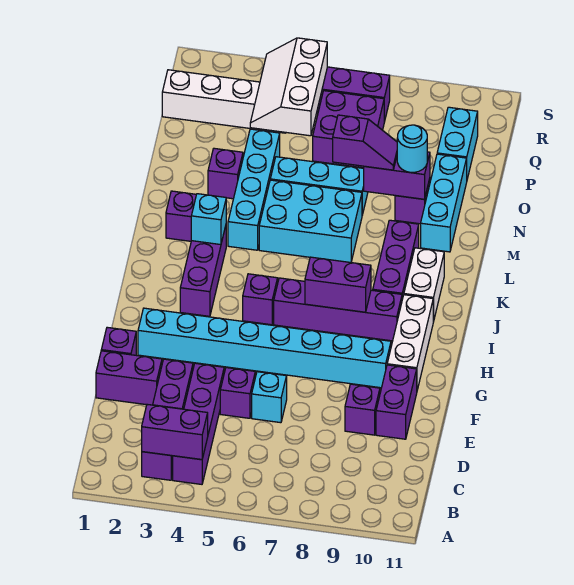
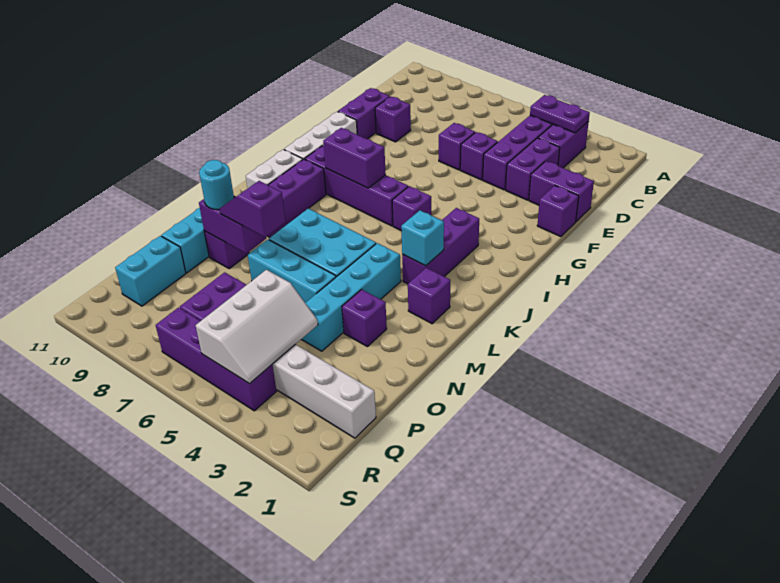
purple 1x2 brick [142,404,208,460] -> purple 1x2 plate [530,95,590,133]
cyan 1x1 brick [252,372,287,423] -> purple 1x1 brick [439,123,475,170]
cyan 1x8 brick [138,308,391,388] -> none

